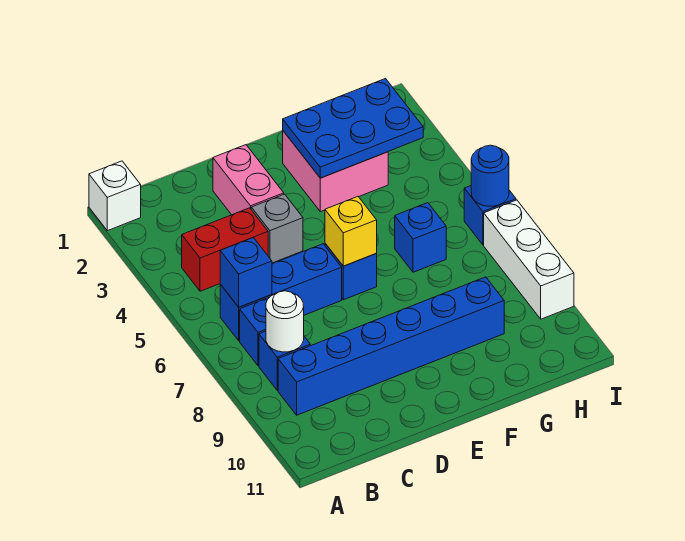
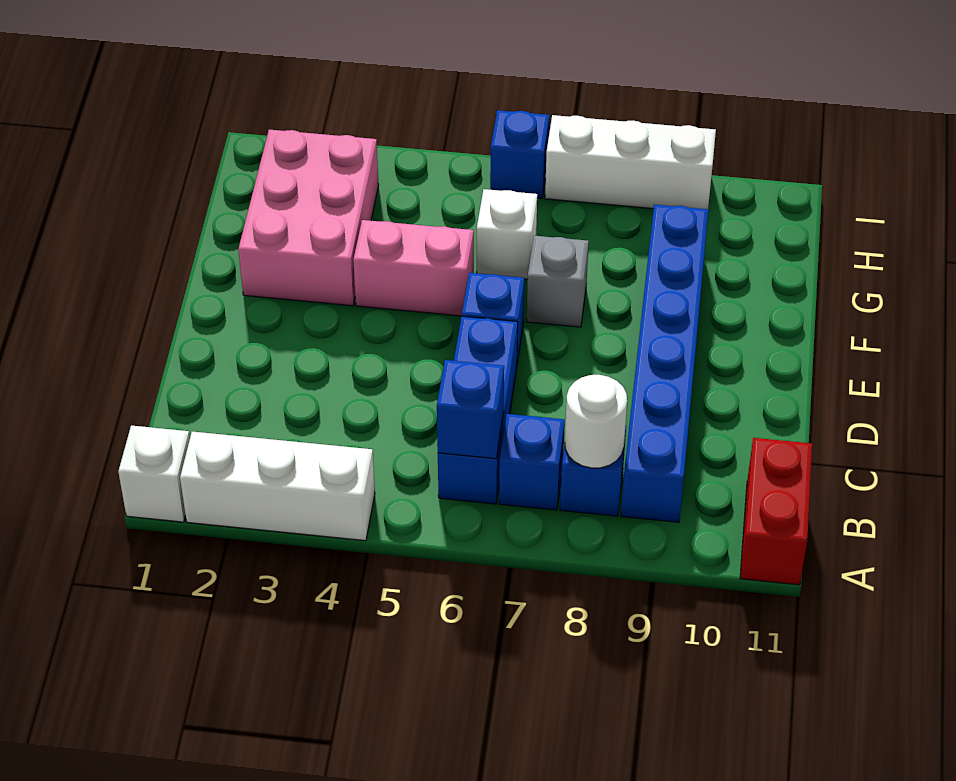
none -> white 1x3 brick [180,432,375,541]
red 1x2 brick [182,208,268,291] -> red 1x2 brick moved to [740,438,812,585]
pink 1x2 brick [213,145,284,215] -> pink 1x2 brick moved to [353,220,474,316]
grey 1x1 brick [251,194,303,263] -> grey 1x1 brick moved to [527,236,589,327]
yellow 1x1 brick [325,197,377,266] -> none
pink 2x2 brick [283,131,388,212] -> pink 2x3 brick [238,130,379,306]
blue 2x3 plate [283,79,423,178] -> none
blue 1x1 brick [395,203,446,272] -> white 1x1 brick [477,189,537,279]
blue 1x1 round brick [471,145,509,206] -> none

